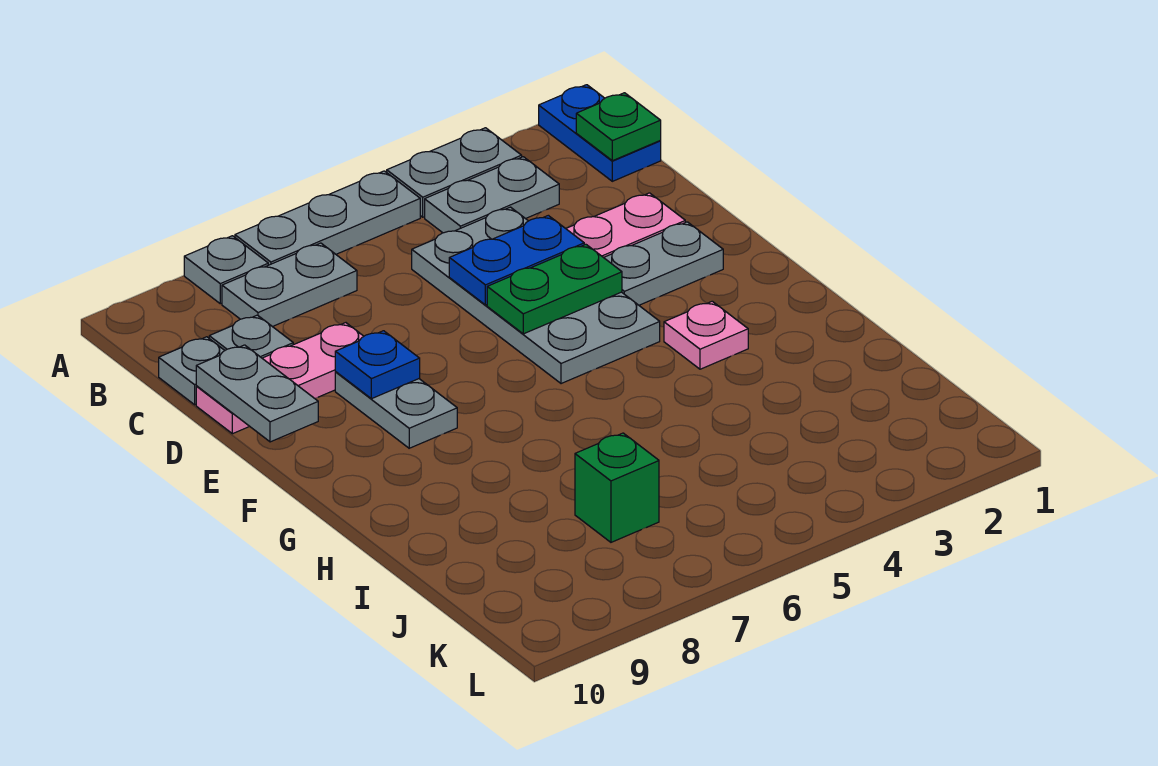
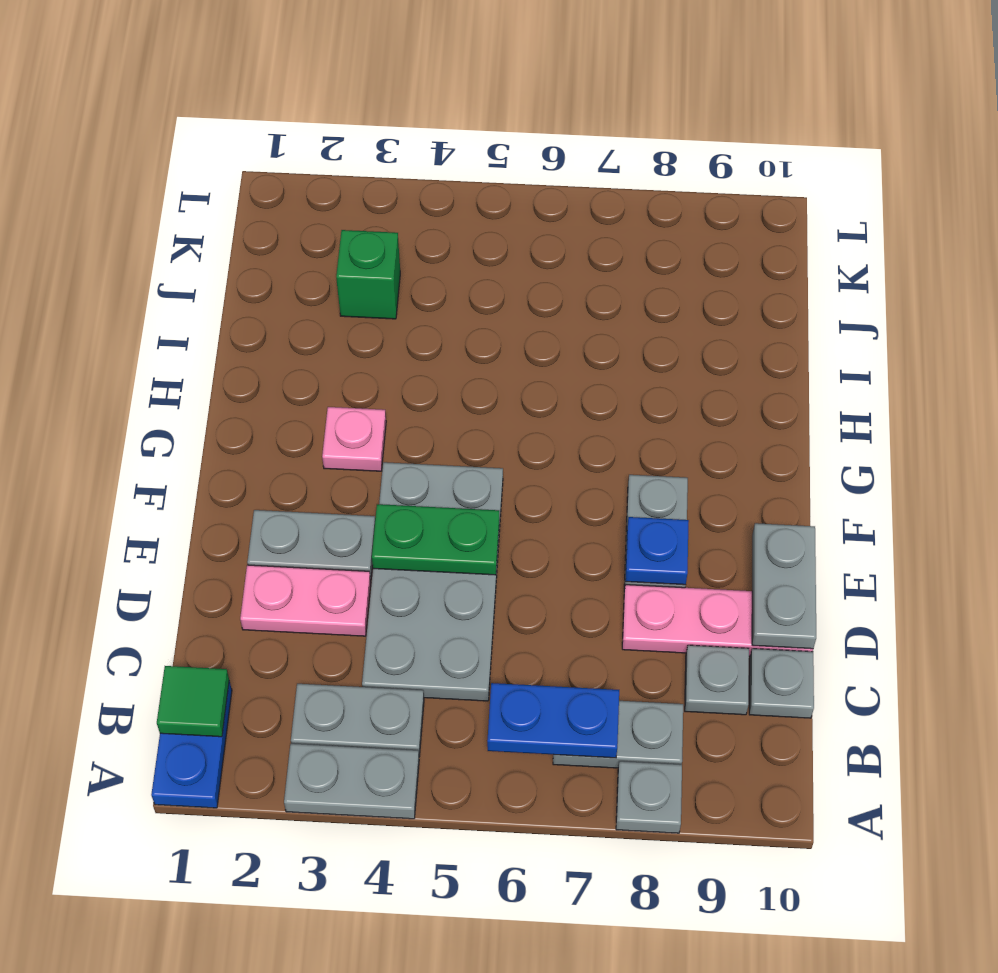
grey 1x3 plate [235,171,420,265] -> none
green 1x1 plate [576,93,661,161] -> green 1x1 tile [157,666,229,737]
blue 1x2 plate [449,215,584,305] -> blue 1x2 plate moved to [487,683,619,758]
green 1x1 brick [575,433,659,542] -> green 1x1 brick moved to [336,230,400,319]

